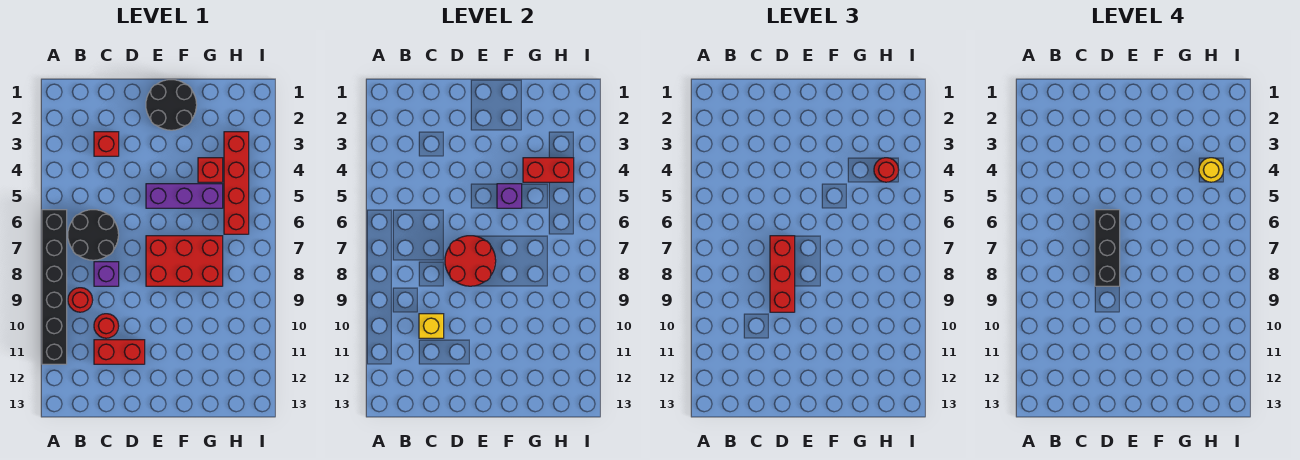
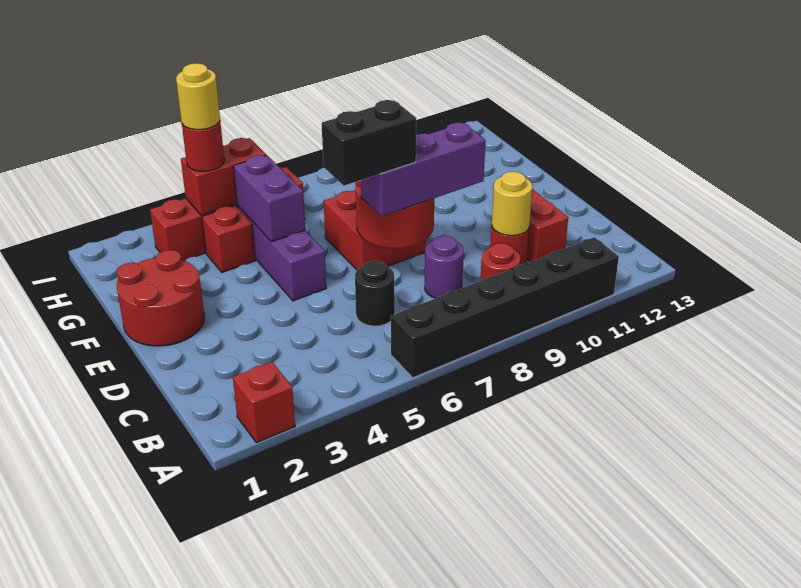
black 2x2 round brick [68,210,119,260] -> black 1x1 round brick [355,261,395,326]
red 1x1 brick [94,132,119,156] -> red 1x1 brick moved to [233,362,295,443]
purple 1x1 brick [94,262,119,286] -> purple 1x1 round brick [425,236,464,298]
yellow 1x1 brick [419,314,444,338] -> yellow 1x1 round brick [492,172,532,236]
black 1x3 brick [1095,210,1120,286] -> black 1x2 brick [322,100,416,186]
red 1x3 brick [770,236,795,312] -> purple 1x3 brick [361,123,486,216]
black 2x2 round brick [146,80,197,130] -> red 2x2 round brick [117,250,204,346]
red 2x3 brick [146,236,223,286] -> red 2x2 brick [324,190,427,270]
purple 1x1 brick [497,184,522,208] -> purple 1x2 brick [233,155,305,242]
red 1x2 brick [523,158,574,182] -> red 1x2 brick turned to [181,138,266,215]

